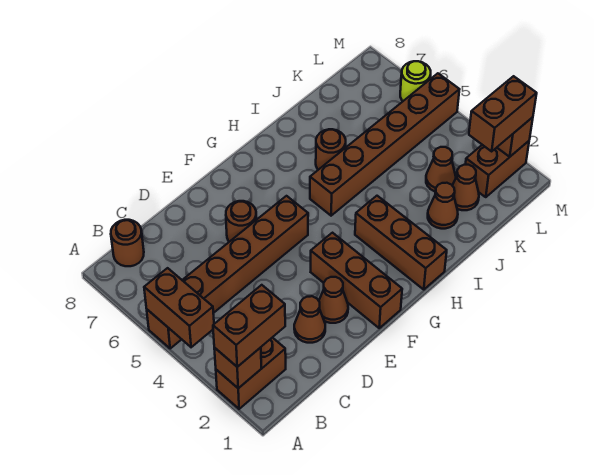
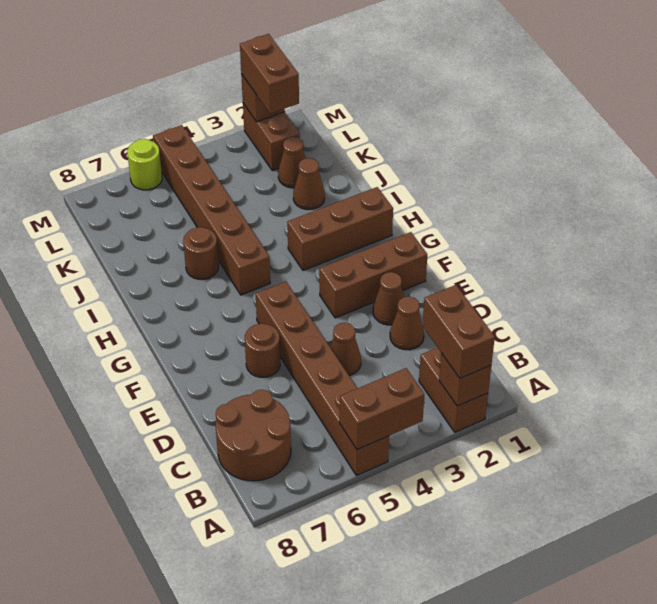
brown 1x1 round brick [111,220,144,266] -> brown 2x2 round brick [216,390,291,481]
brown 1x1 cone [426,147,456,192] -> brown 1x1 cone moved to [330,323,361,375]

